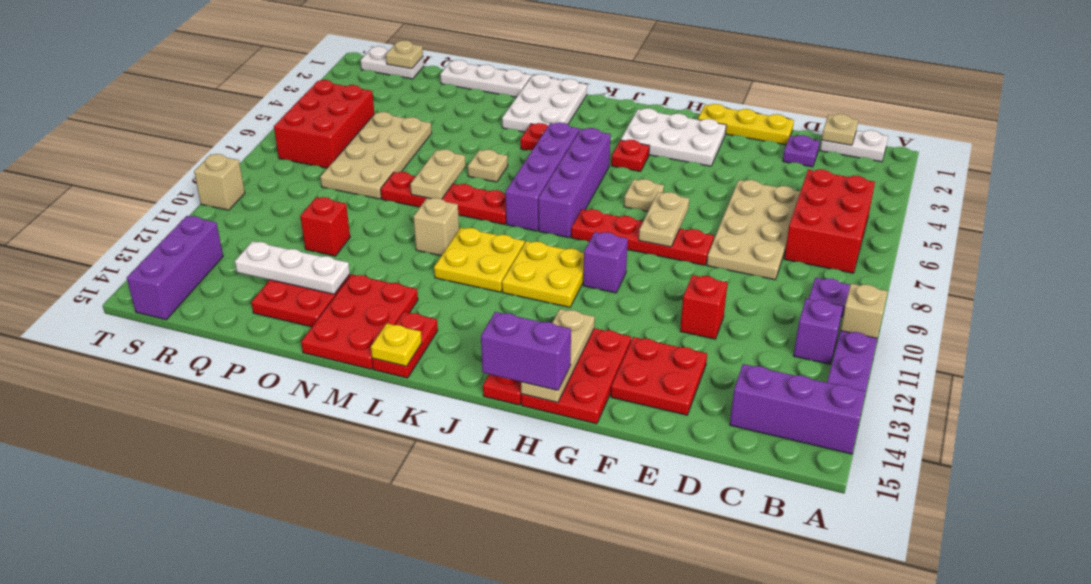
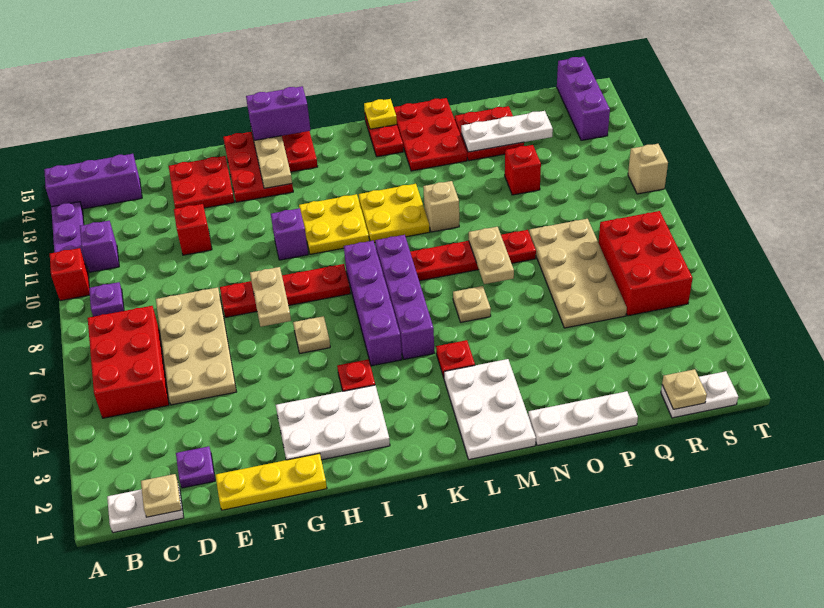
tan 1x1 brick [841,284,888,338] -> red 1x1 brick [50,248,90,301]

